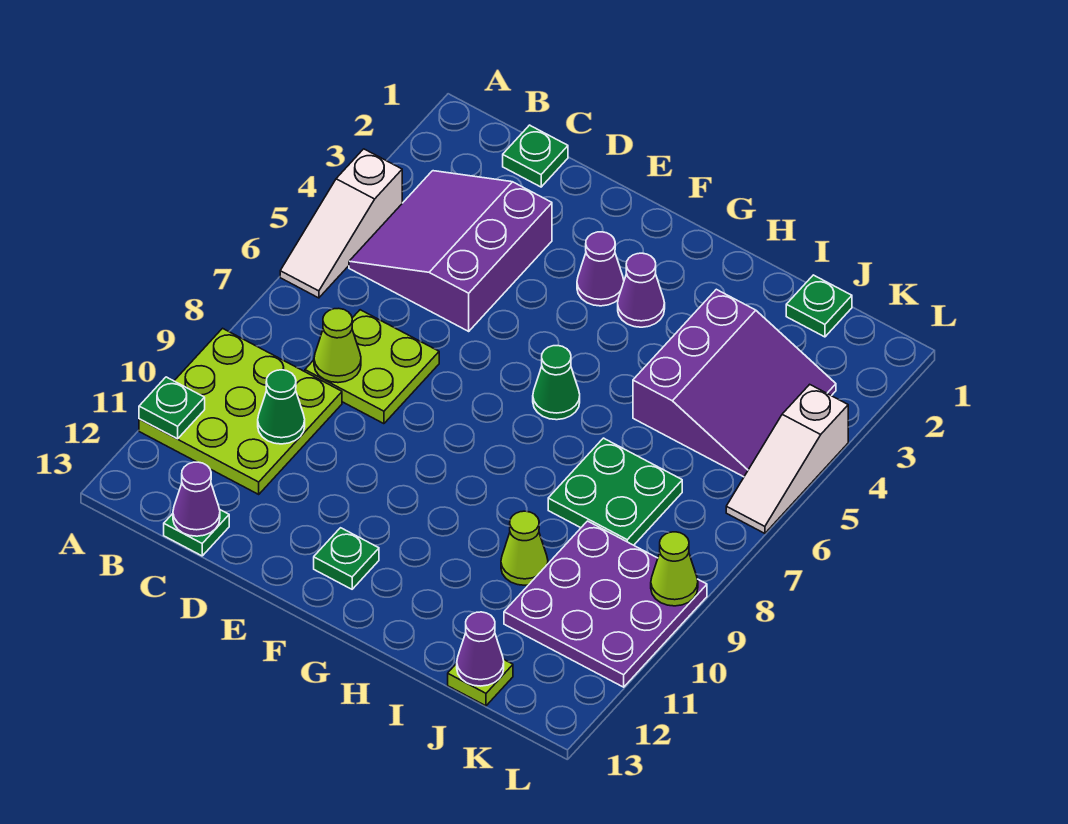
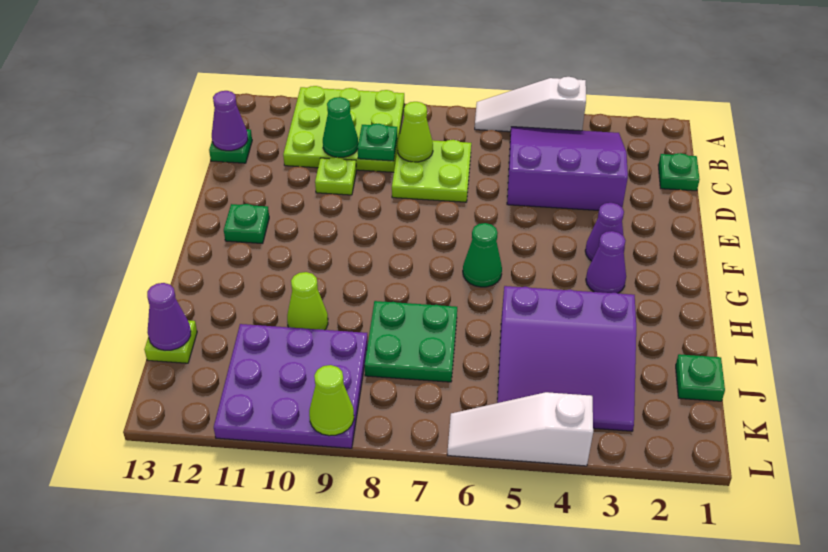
green 1x1 plate [139,377,205,439] -> green 1x1 plate moved to [358,124,397,161]
none -> lime 1x1 plate [315,157,356,195]

